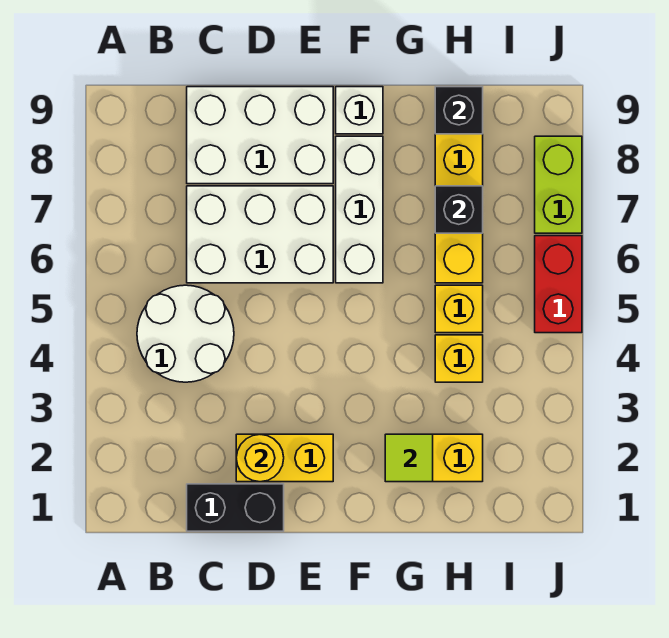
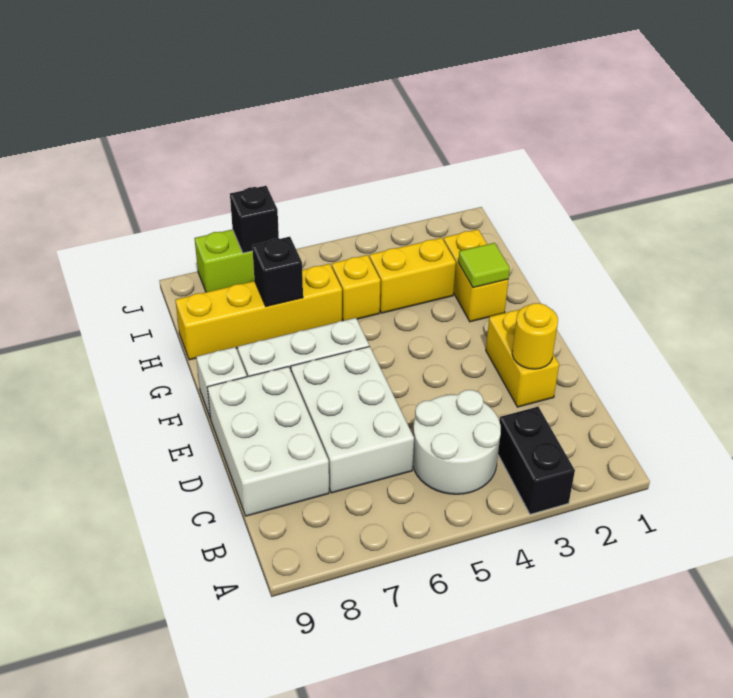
black 1x2 brick [187,484,284,531] -> black 1x2 brick moved to [498,407,575,514]
yellow 1x1 brick [435,335,483,382] -> yellow 1x2 brick [369,238,456,313]
black 1x1 brick [435,87,483,134] -> black 1x1 brick moved to [230,186,279,253]
red 1x2 brick [535,236,582,333] -> none

